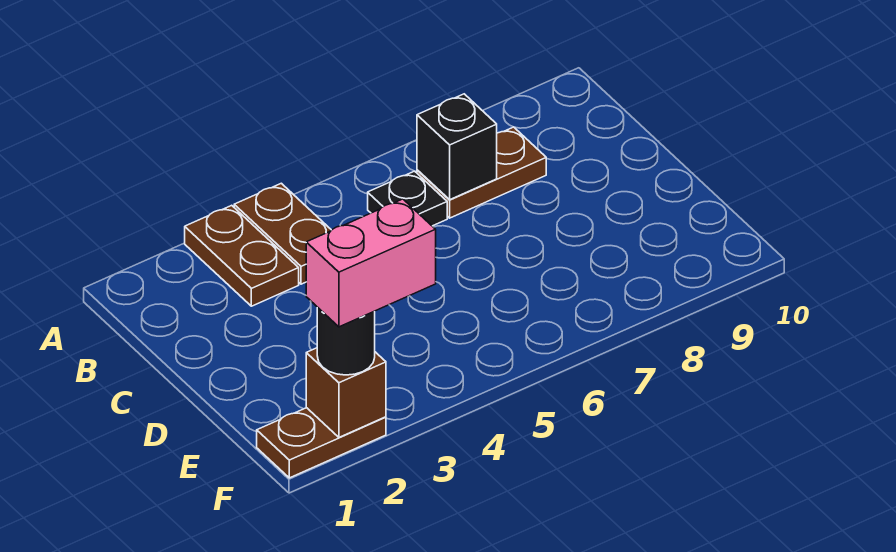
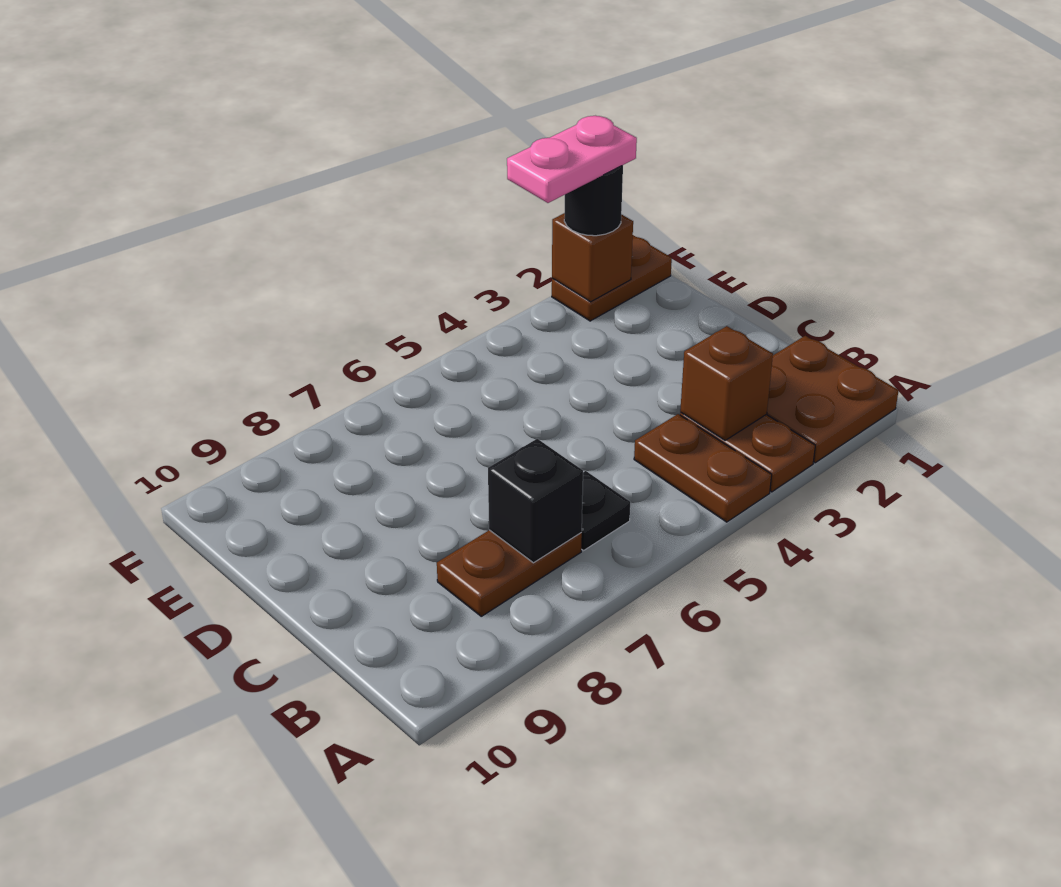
none -> brown 2x2 plate [766,336,899,463]
none -> brown 1x1 brick [680,326,773,440]
pink 1x2 brick [306,199,436,327] -> pink 1x2 plate [507,116,637,203]

